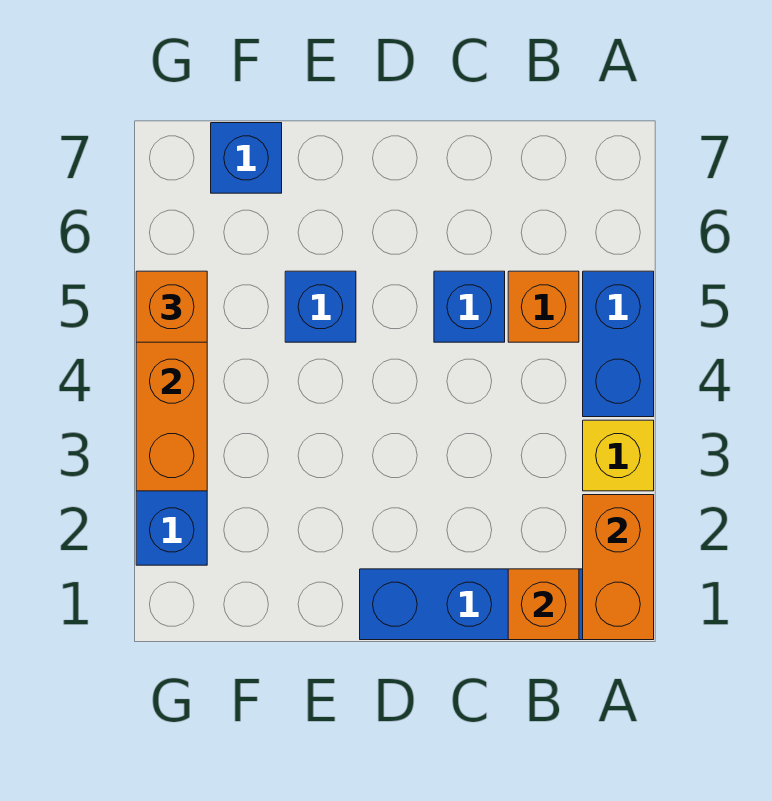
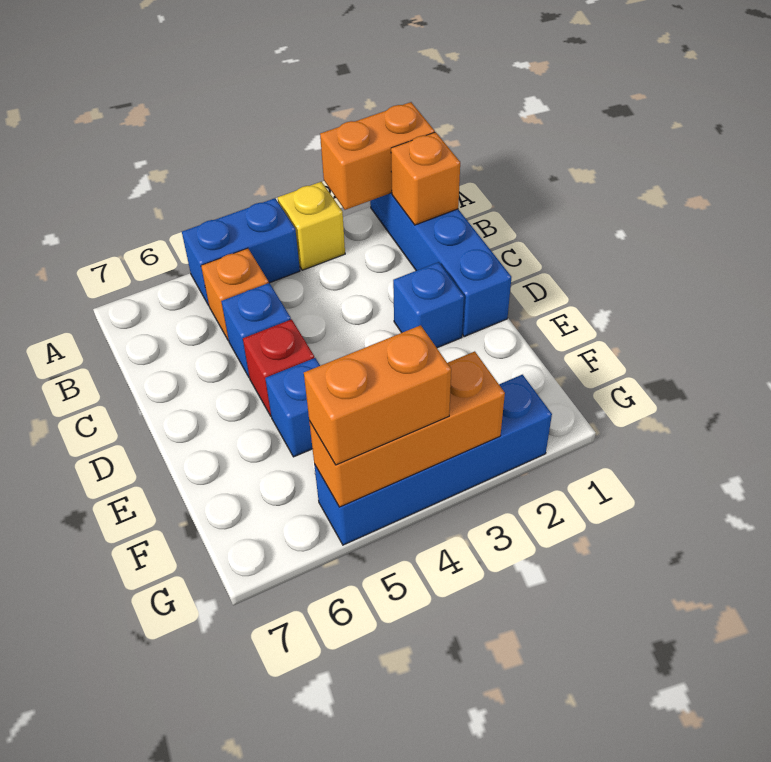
none -> red 1x1 brick [243,319,314,416]
blue 1x1 brick [211,123,282,193] -> blue 1x1 brick moved to [393,262,464,348]
orange 1x1 brick [136,271,207,342] -> orange 1x2 brick [304,325,451,465]

